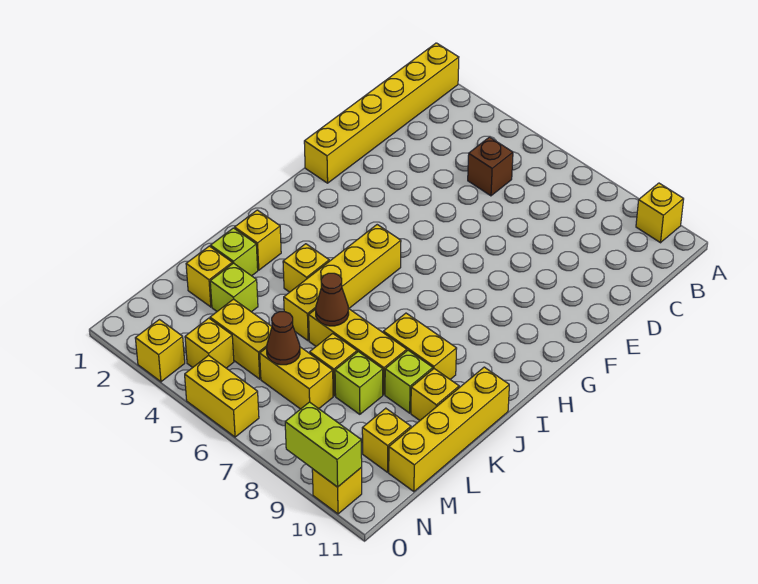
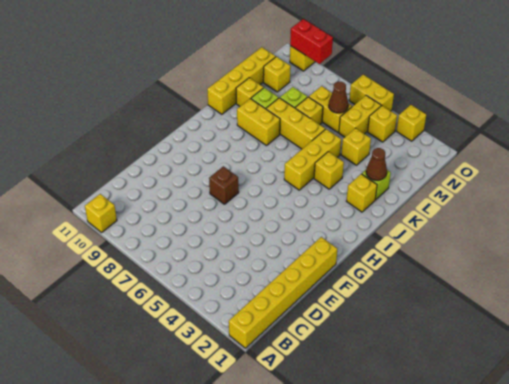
brown 1x1 brick [468,137,513,196] -> brown 1x1 brick moved to [209,166,239,204]
yellow 1x4 brick [284,225,401,341] -> yellow 1x3 brick [284,129,341,190]
brown 1x1 cone [316,273,349,326] -> brown 1x1 cone moved to [366,148,387,180]
yellow 1x1 brick [186,246,232,307] -> yellow 1x1 brick moved to [341,128,371,165]
lime 1x1 brick [210,263,258,312] -> none
yellow 1x2 brick [210,299,272,379] -> yellow 1x2 brick turned to [339,95,381,137]
lime 1x2 brick [285,402,362,487] -> red 1x2 brick [290,19,333,64]

